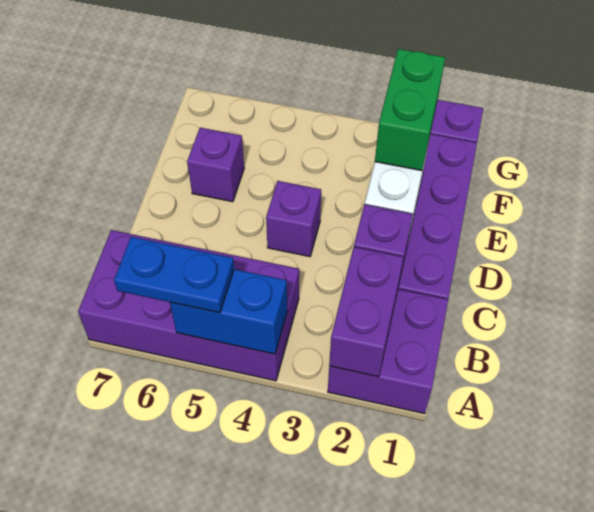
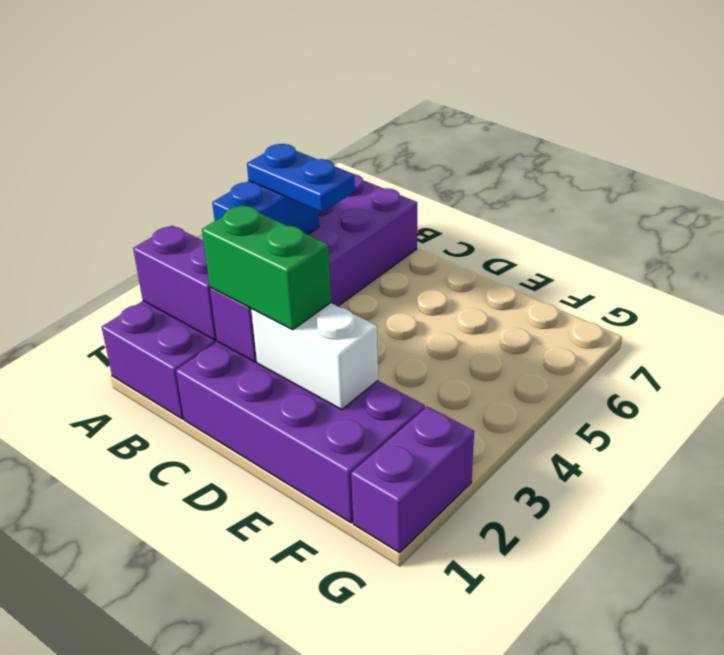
blue 1x2 plate [114,237,234,313] -> blue 1x2 plate turned to [247,144,355,212]
purple 1x1 brick [266,181,321,257] -> none
green 1x2 brick [375,49,445,171] -> green 1x2 brick moved to [202,205,331,330]
purple 1x1 brick [187,128,244,202] -> none

